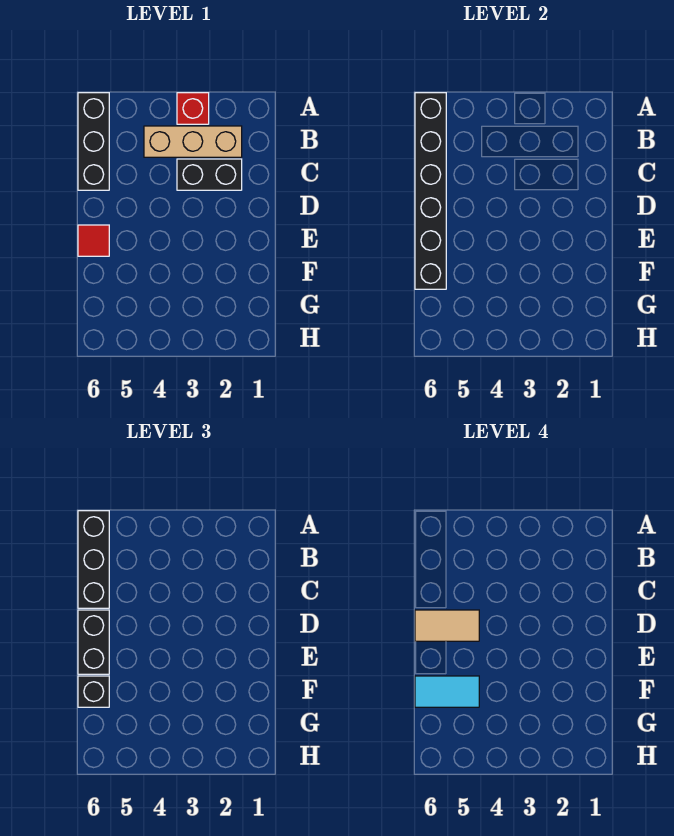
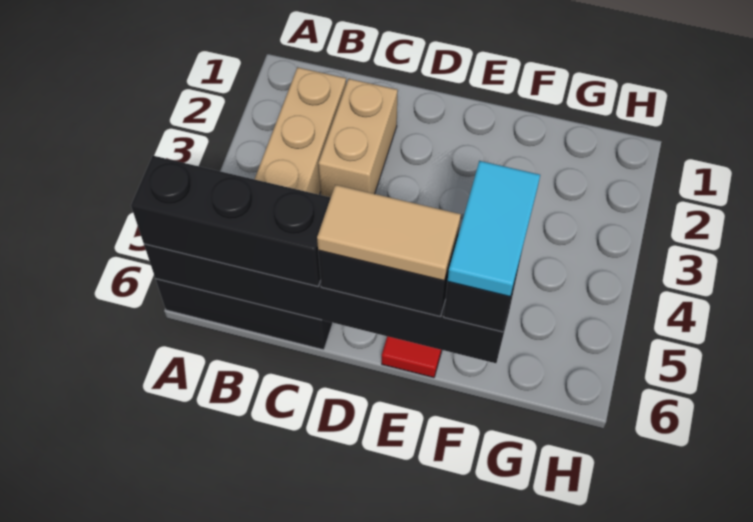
red 1x1 brick [177,93,209,124] -> none
black 1x2 brick [177,159,242,190] -> tan 1x2 brick [318,79,398,197]
tan 1x2 tile [415,610,479,641] -> tan 1x2 tile turned to [317,185,461,281]

